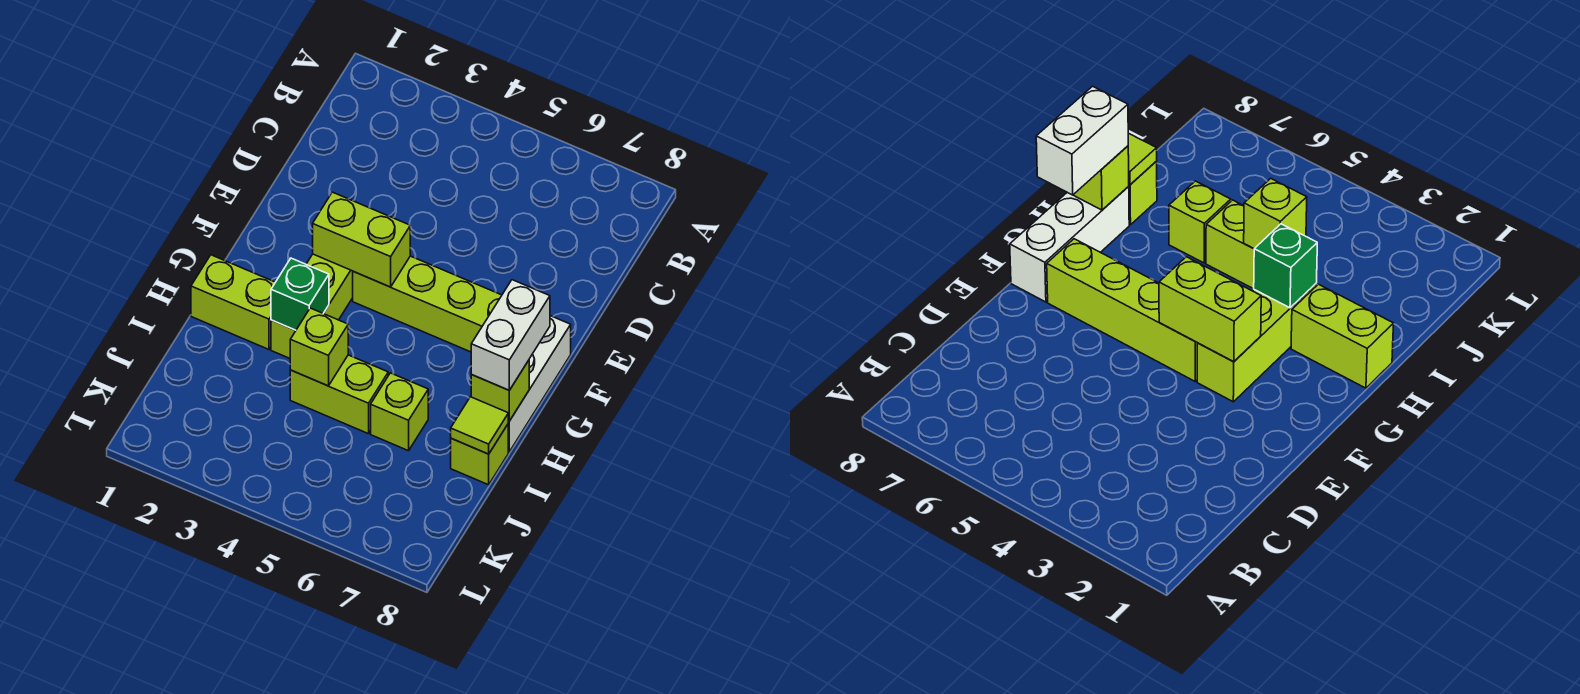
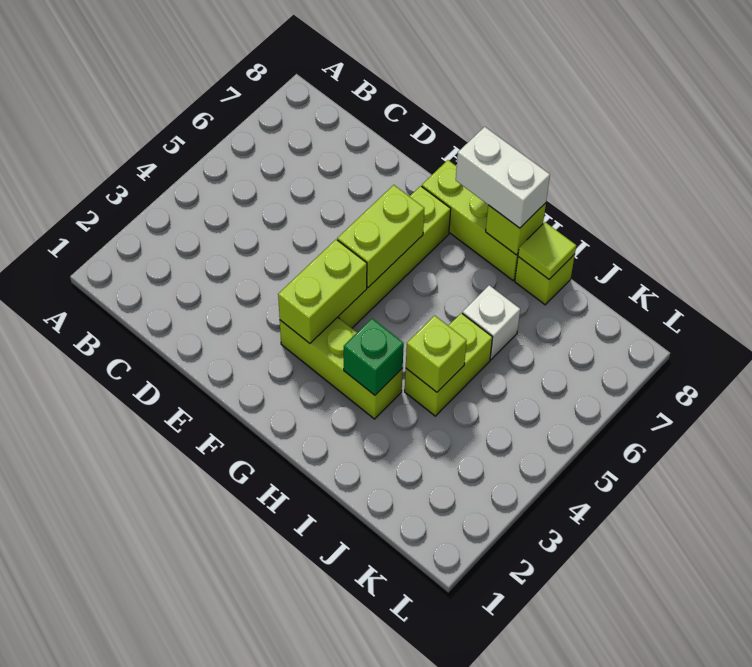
white 1x3 brick [508,316,571,452] -> lime 1x3 brick [422,160,518,280]
lime 1x2 brick [191,255,275,349] -> lime 1x2 brick moved to [337,185,424,287]
lime 1x1 brick [371,373,428,451] -> white 1x1 brick [462,285,520,360]

